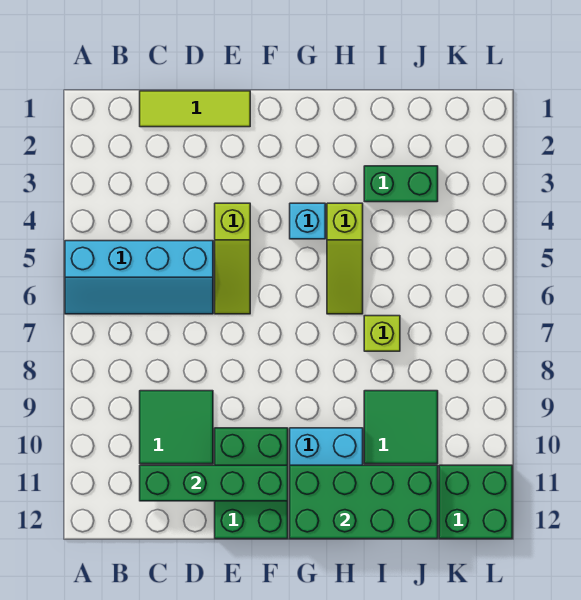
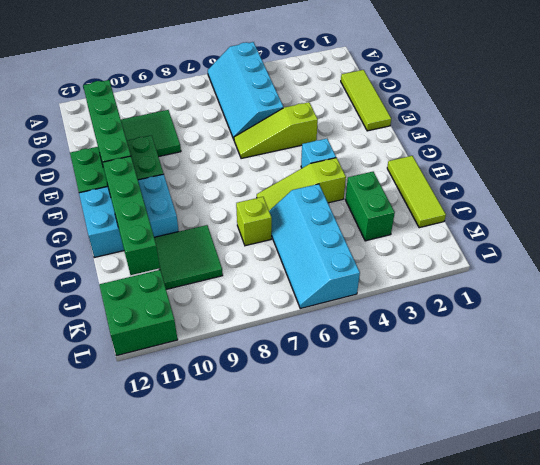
green 2x4 brick [290,465,438,539] -> green 1x4 brick [103,156,160,275]
none -> lime 1x3 tile [387,156,446,228]
none -> cyan 2x4 slope [269,184,360,309]

